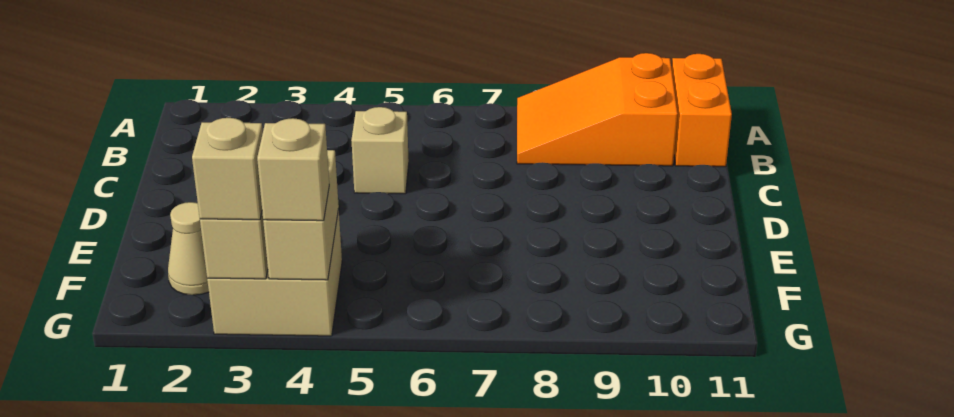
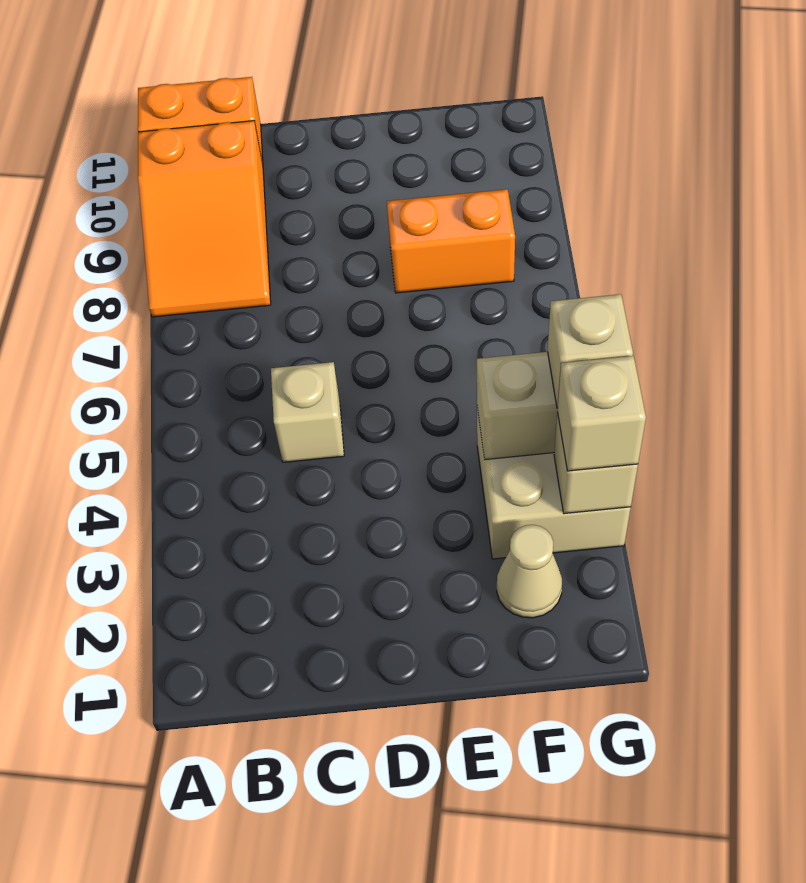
none -> orange 1x2 brick [387,189,515,293]

